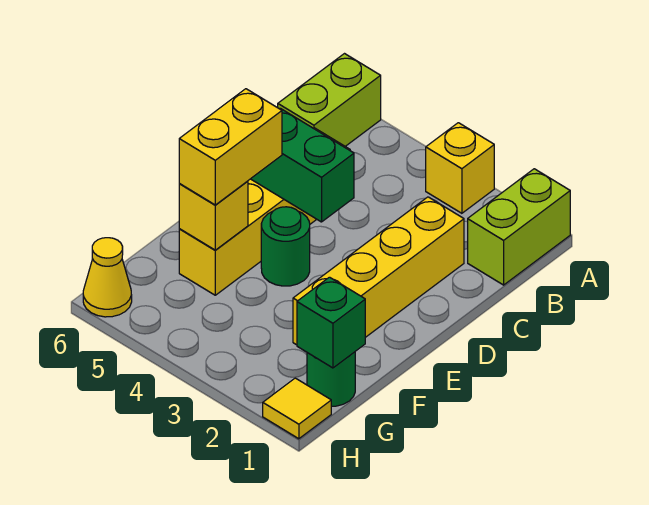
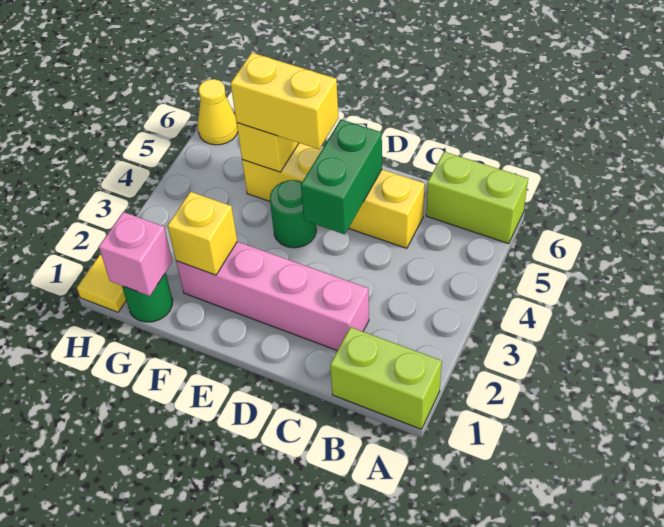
yellow 1x1 brick [426,123,494,213] -> yellow 1x1 brick moved to [168,192,237,275]
yellow 1x4 brick [293,197,464,345] -> pink 1x4 brick [176,242,369,351]
green 1x1 brick [297,277,365,368] -> pink 1x1 brick [99,212,173,296]

